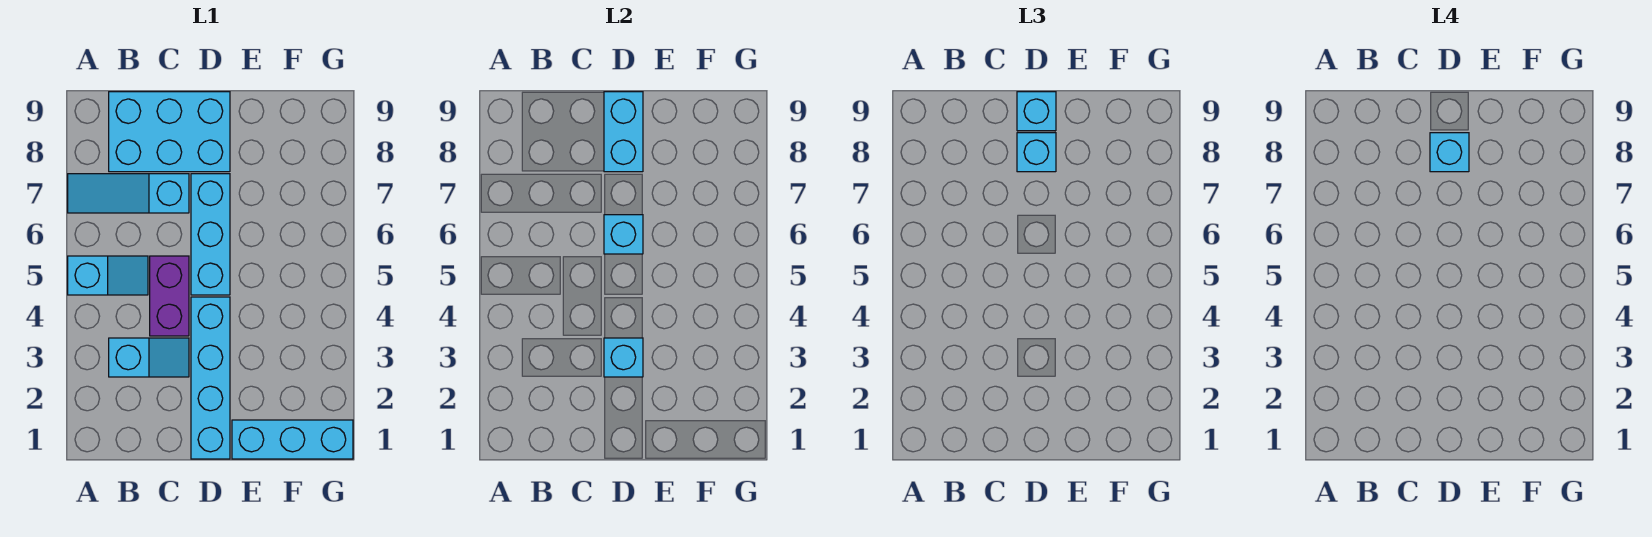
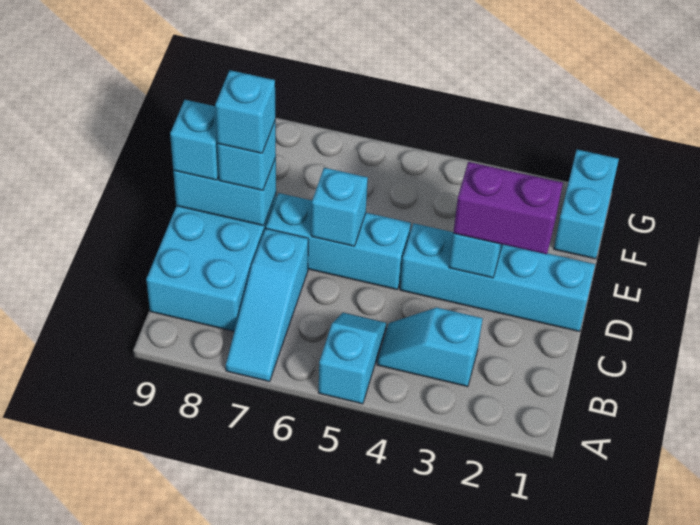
cyan 1x2 slope [109,338,189,377] -> cyan 1x2 slope turned to [377,308,483,387]
purple 1x2 brick [150,256,189,336] -> purple 1x2 brick moved to [453,162,563,254]
cyan 1x3 brick [232,420,353,459] -> cyan 1x2 brick [554,150,619,259]

